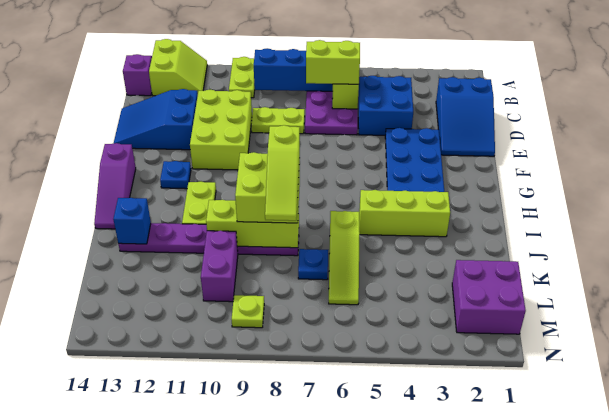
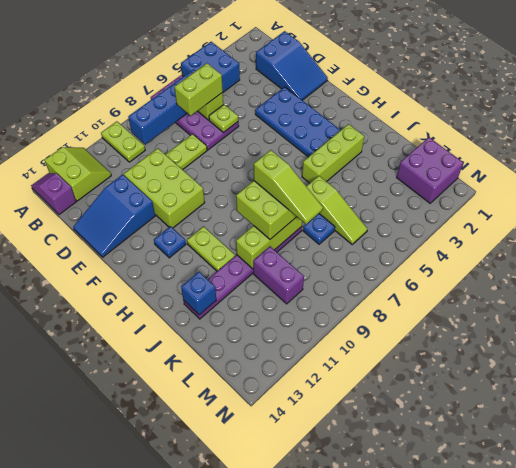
blue 2x2 brick [358,76,413,135] -> blue 2x2 brick moved to [181,42,240,92]
purple 1x3 slope [94,143,136,229] -> none
lime 1x1 plate [232,295,264,328] -> lime 1x1 plate moved to [209,105,238,132]

